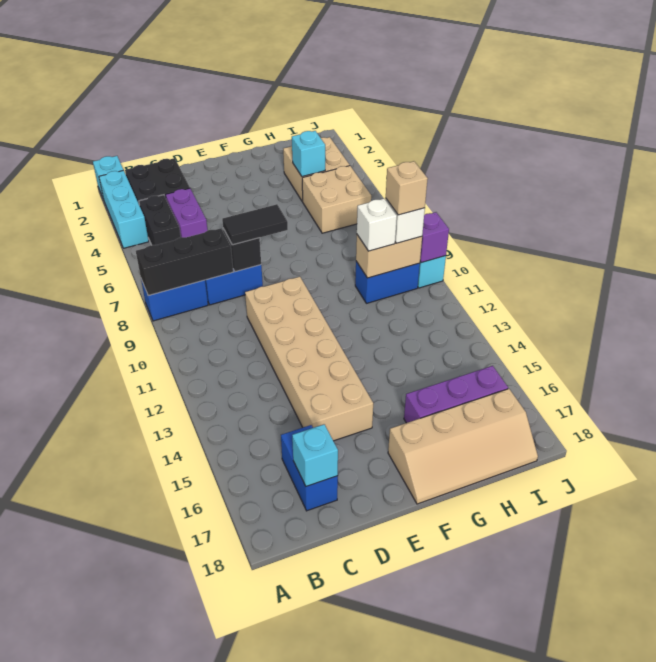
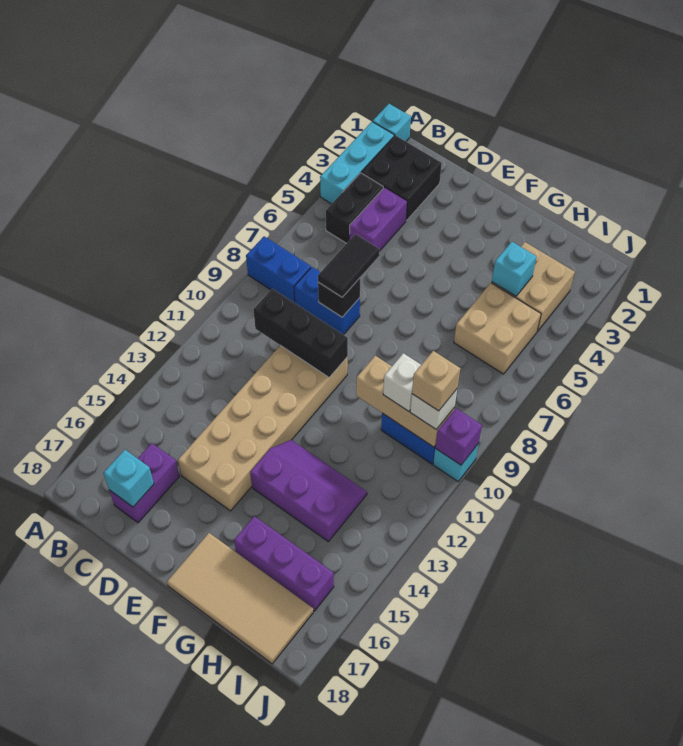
black 1x3 brick [136,228,233,296] -> black 1x3 brick moved to [253,289,348,377]
blue 1x2 brick [281,425,338,511] -> purple 1x2 brick [109,443,179,523]
black 1x2 tile [222,204,288,245] -> black 1x2 tile turned to [318,234,380,297]
none -> purple 2x3 slope [250,440,367,541]
tan 2x4 slope [388,389,538,504] -> tan 2x4 tile [167,533,313,664]
tan 1x2 brick [356,235,422,278] -> tan 1x3 brick [356,356,455,447]

